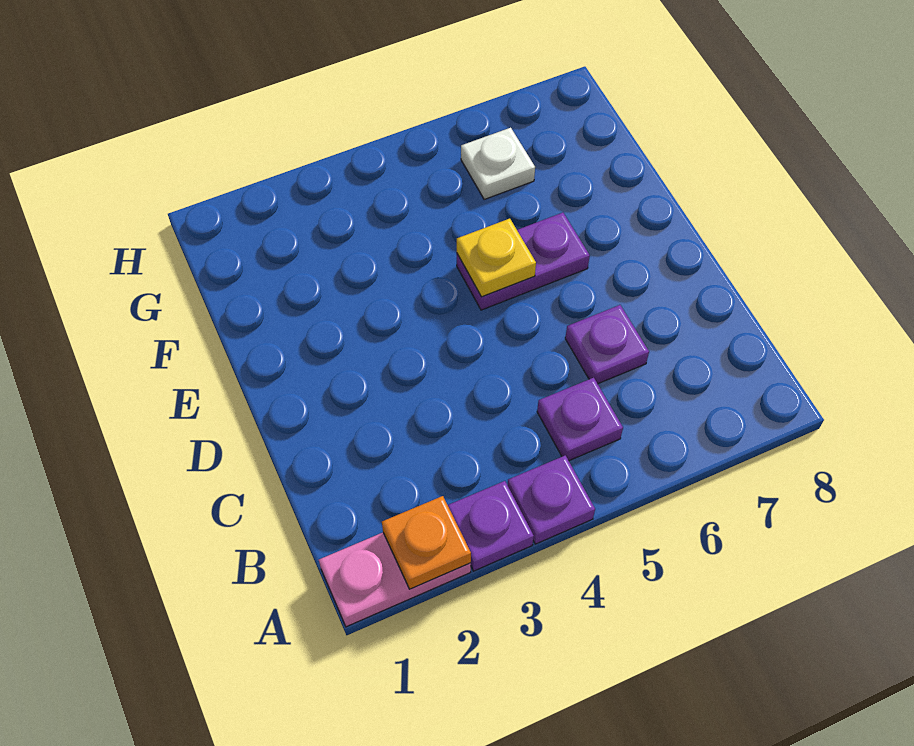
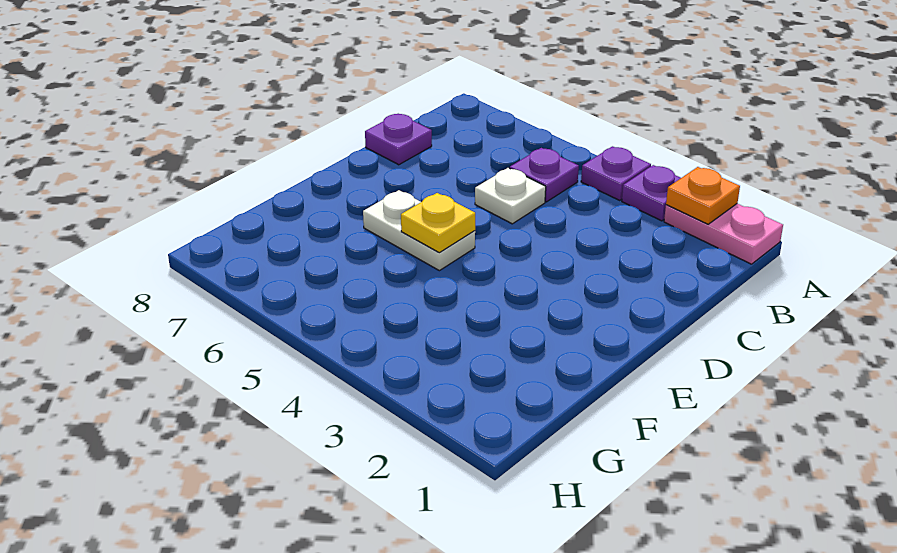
purple 1x1 plate [565,305,649,384] -> purple 1x1 plate moved to [365,114,432,165]
purple 1x2 plate [457,213,590,310] -> white 1x2 plate [363,190,475,271]
white 1x1 plate [461,128,535,199] -> white 1x1 plate moved to [475,168,546,224]

